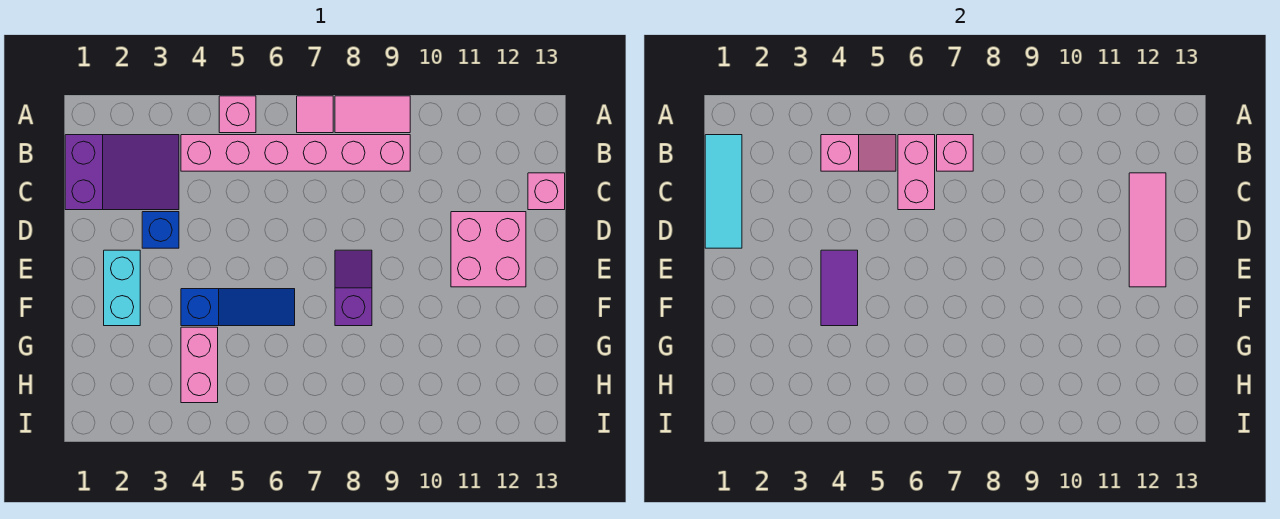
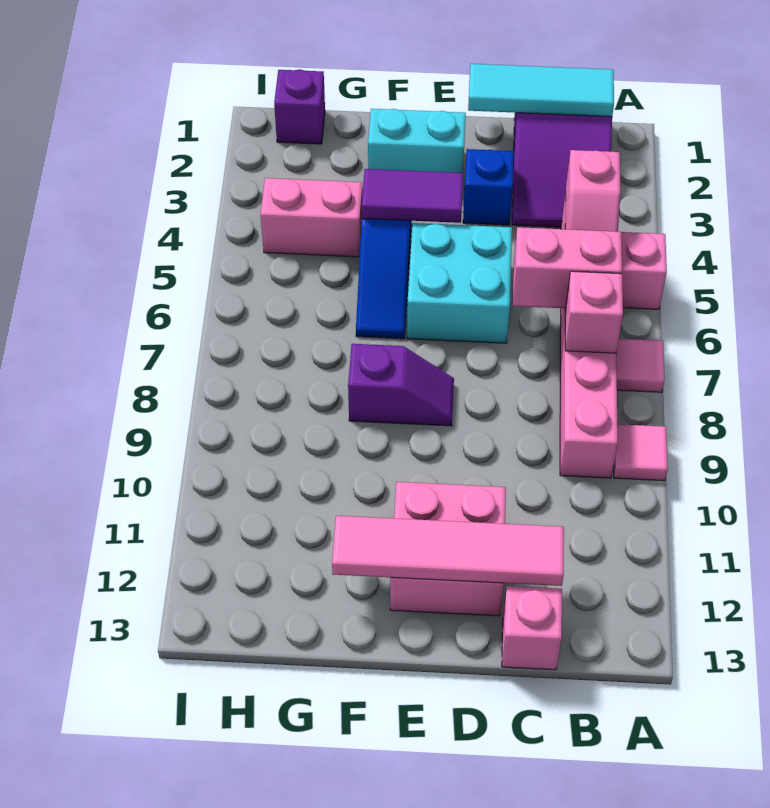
pink 1x2 tile [335,96,410,133] -> pink 1x1 tile [614,424,668,481]
pink 1x3 tile [1129,173,1166,287] -> pink 1x4 tile [332,516,564,586]
none -> cyan 2x2 brick [407,223,512,343]
none -> purple 1x1 brick [274,69,325,144]

